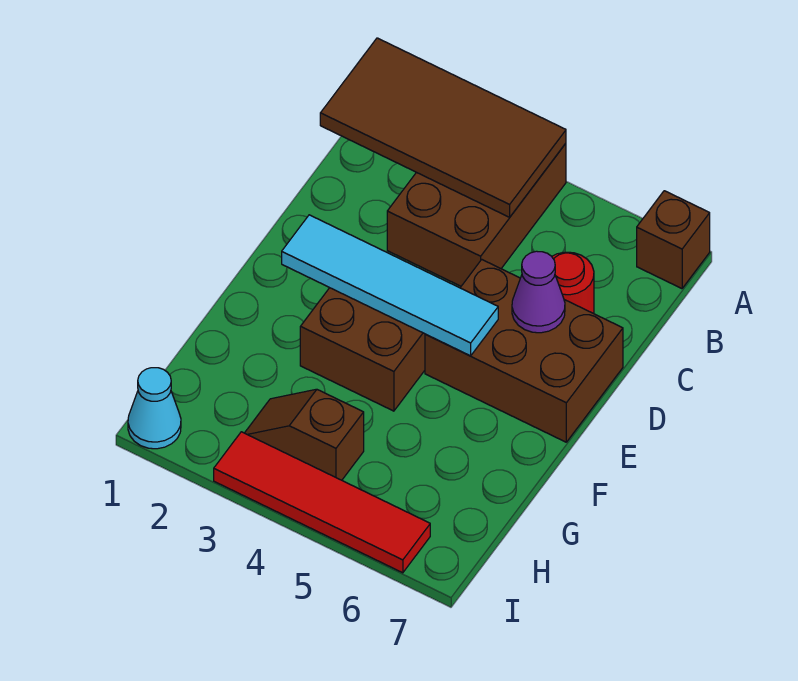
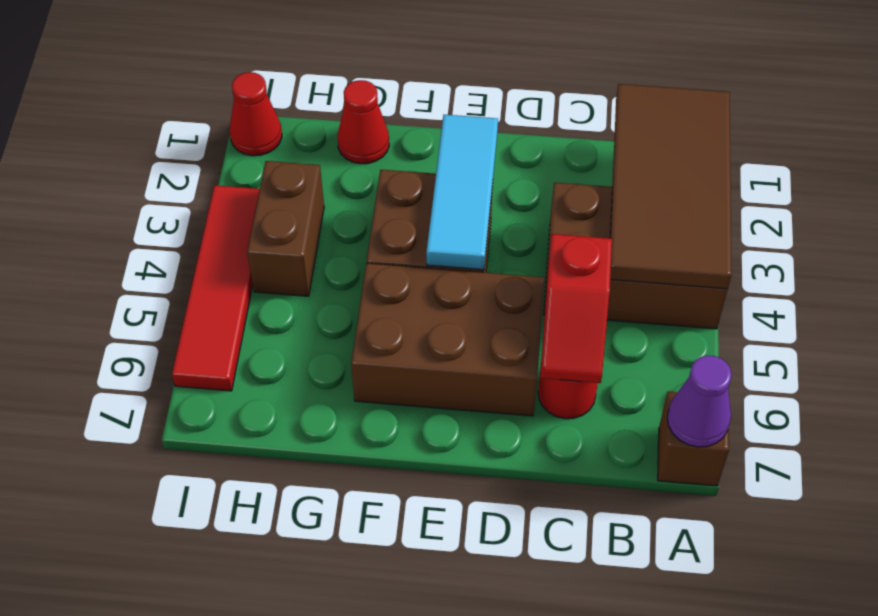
none -> red 1x2 slope [540,234,612,383]
brown 2x3 brick [425,260,623,442] -> brown 2x3 brick turned to [351,263,544,416]
purple 1x1 cone [512,251,565,333] -> purple 1x1 cone moved to [667,356,732,447]
cyan 1x4 tile [282,215,498,356] -> cyan 1x3 tile [426,115,498,270]
none -> red 1x1 cone [337,80,389,164]
brown 1x2 slope [245,389,364,480] -> brown 1x2 brick [247,161,324,296]
cyan 1x1 cone [128,368,181,449] -> red 1x1 cone [230,72,282,156]

